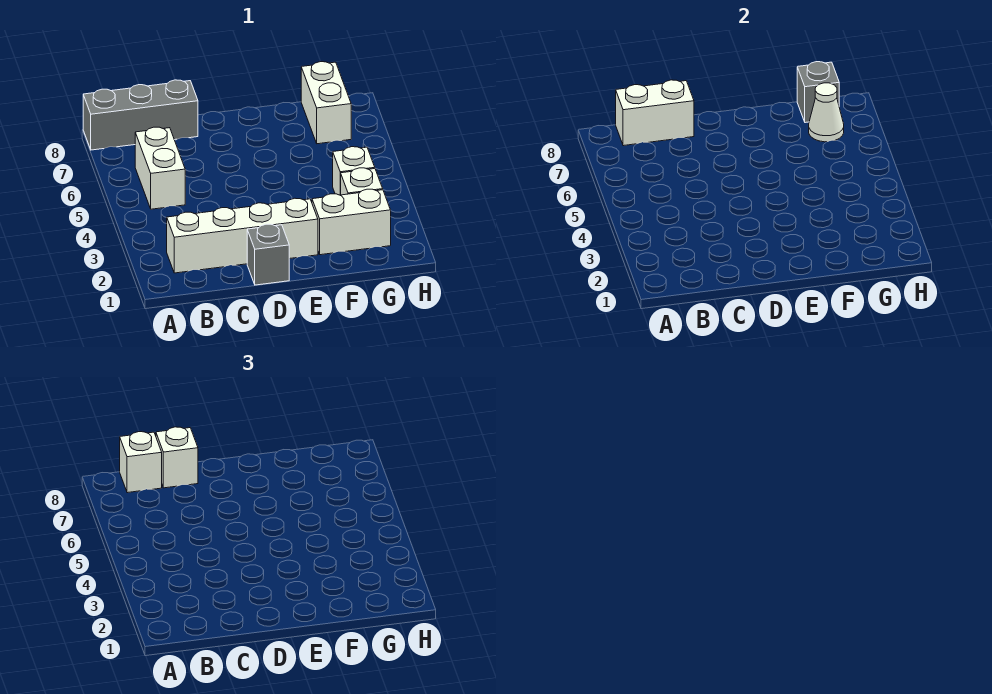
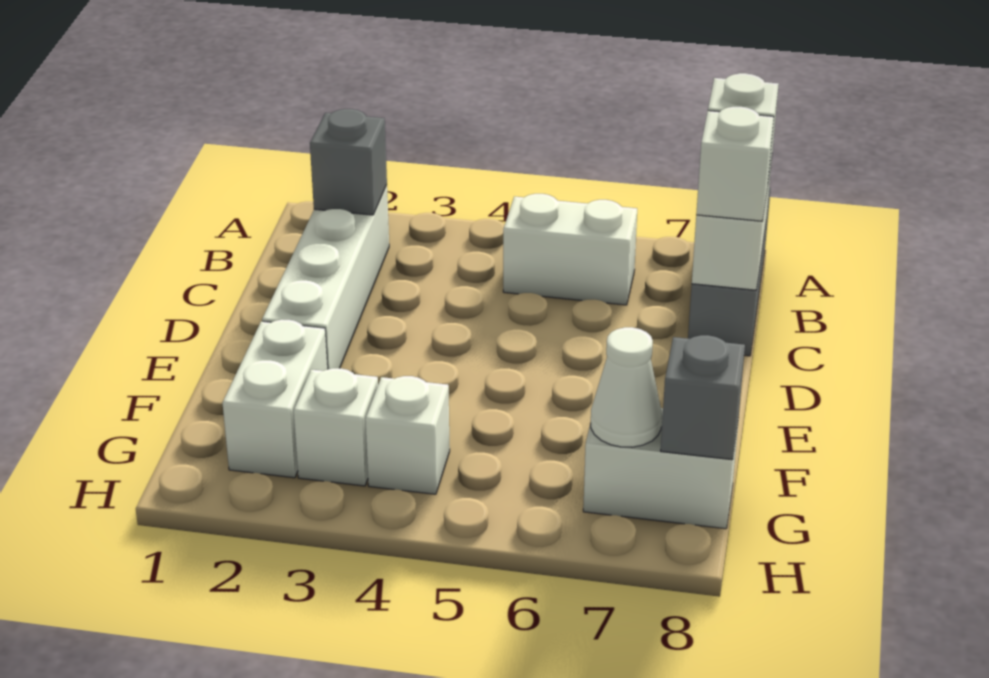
grey 1x1 brick [247,224,289,285] -> grey 1x1 brick moved to [310,109,387,215]

